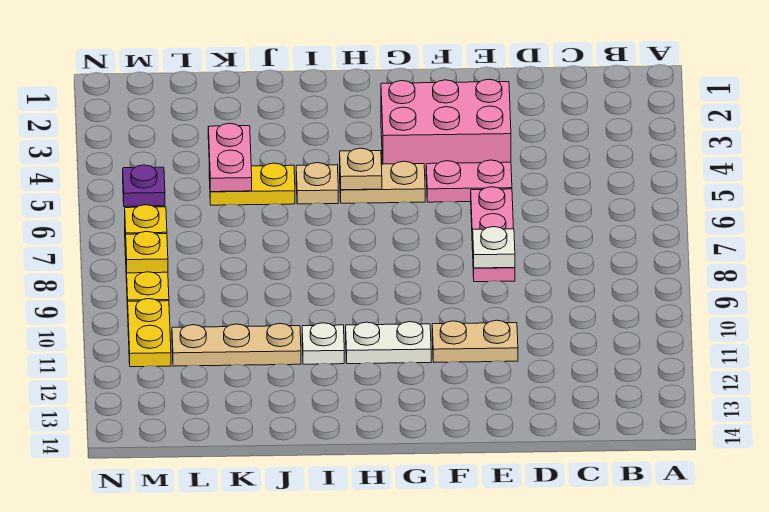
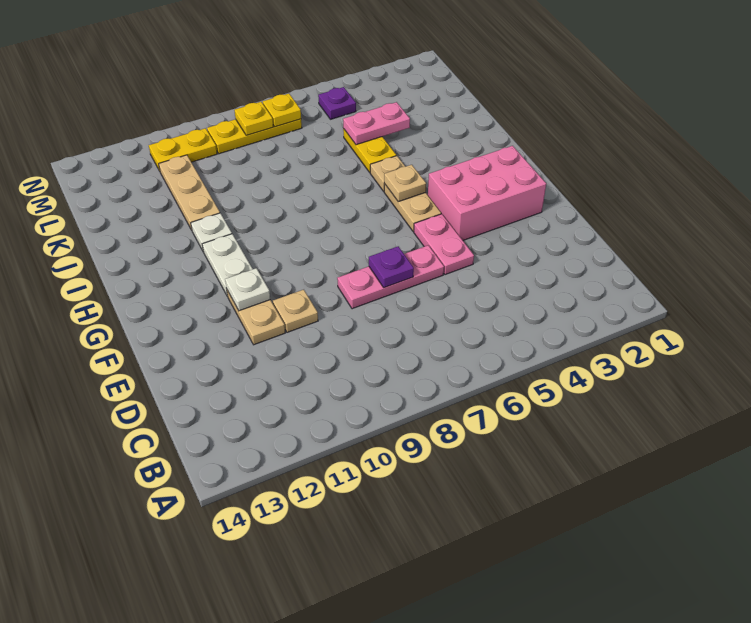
pink 2x3 brick [381,79,511,176] -> pink 2x3 brick turned to [428,146,546,240]
none -> purple 1x1 plate [369,246,414,288]
white 1x1 plate [473,227,515,268] -> white 1x1 plate moved to [225,268,270,311]
none -> tan 1x1 plate [273,290,318,332]

